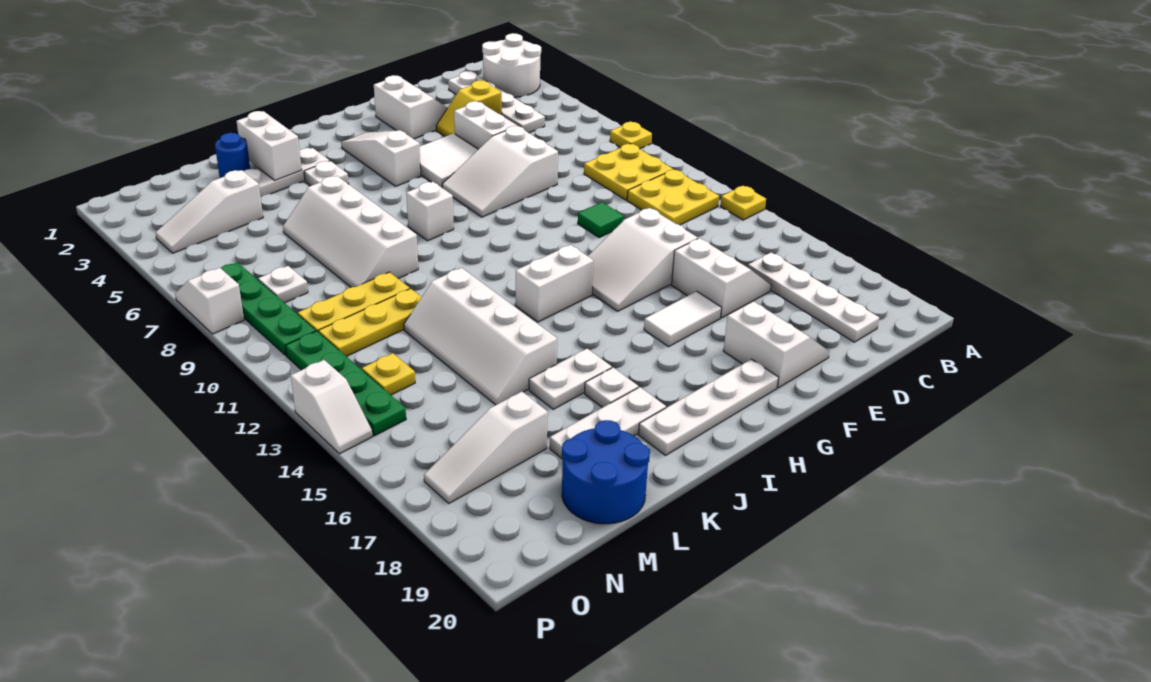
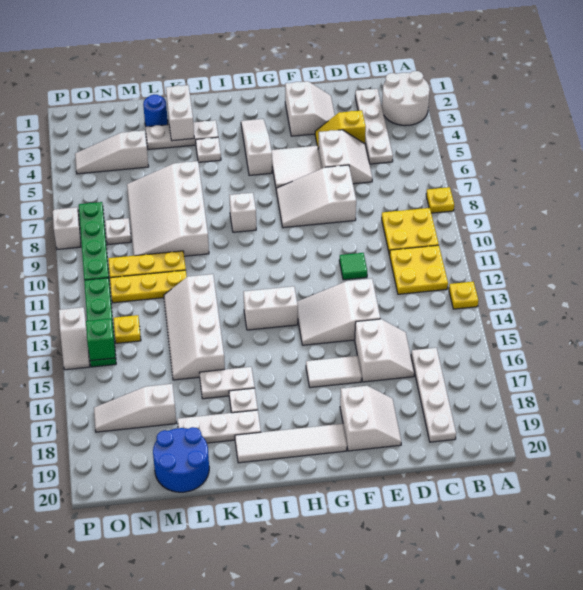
white 1x4 plate [639,359,779,455] -> white 1x4 tile [235,424,347,463]
white 2x4 slope [283,176,418,287] -> white 3x4 slope [127,161,209,256]
none -> green 1x1 brick [86,319,116,361]

